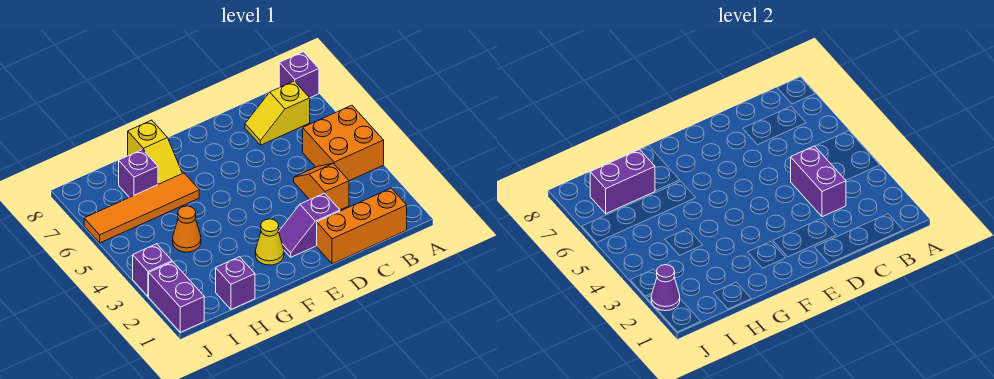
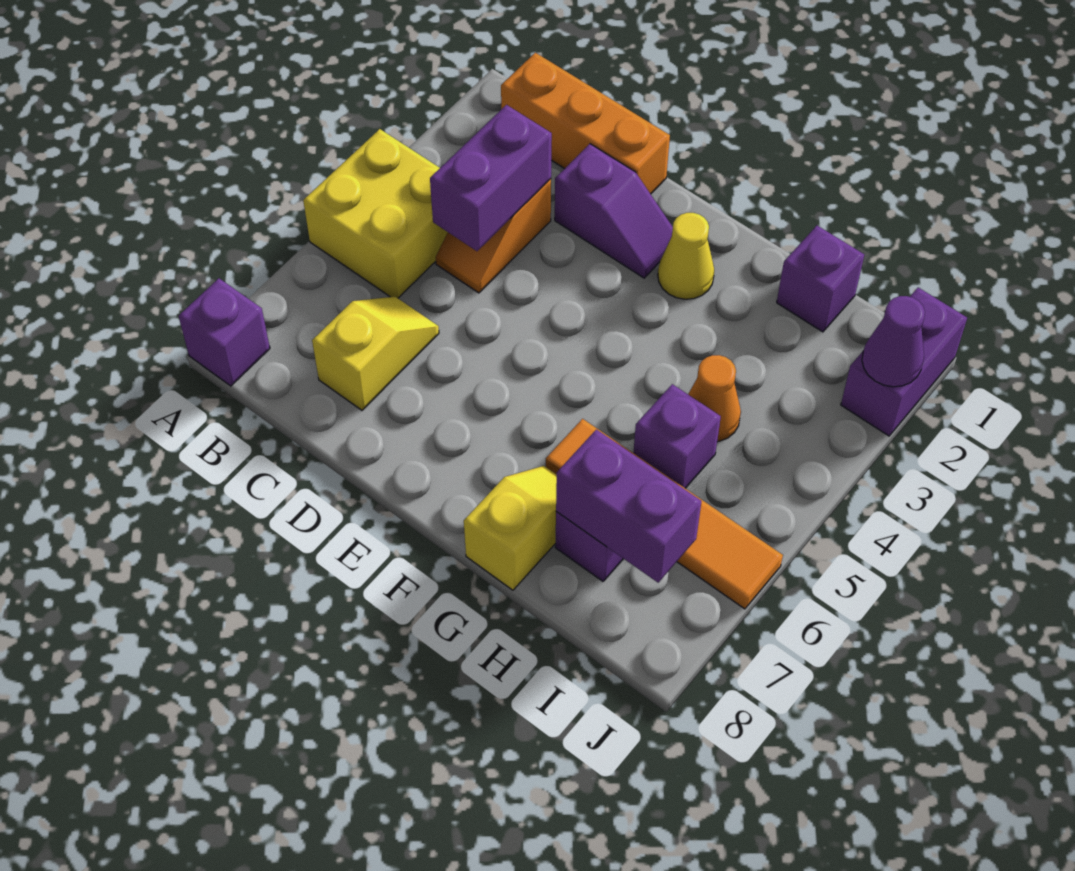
orange 2x2 brick [303,105,384,181] -> yellow 2x2 brick [303,129,448,298]
yellow 1x2 slope [245,81,310,145] -> yellow 1x2 slope turned to [312,297,439,410]
purple 1x1 brick [133,244,172,297] -> purple 1x1 brick moved to [633,384,721,488]

